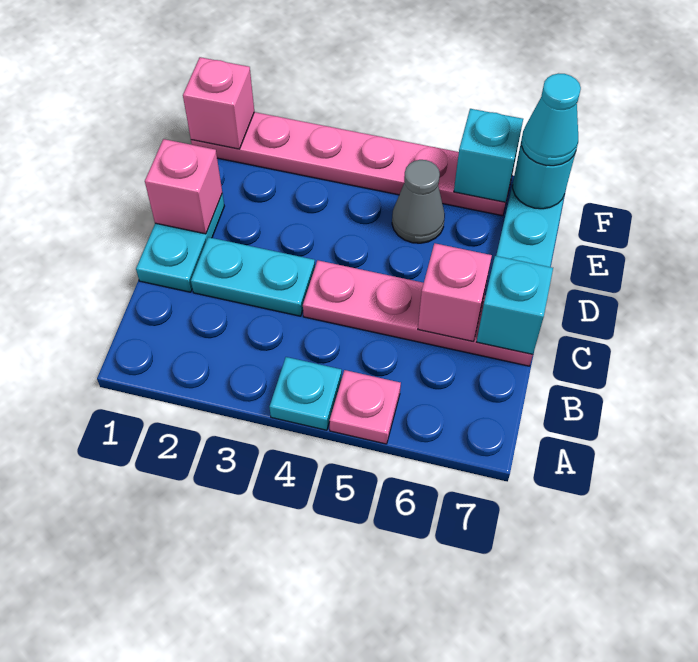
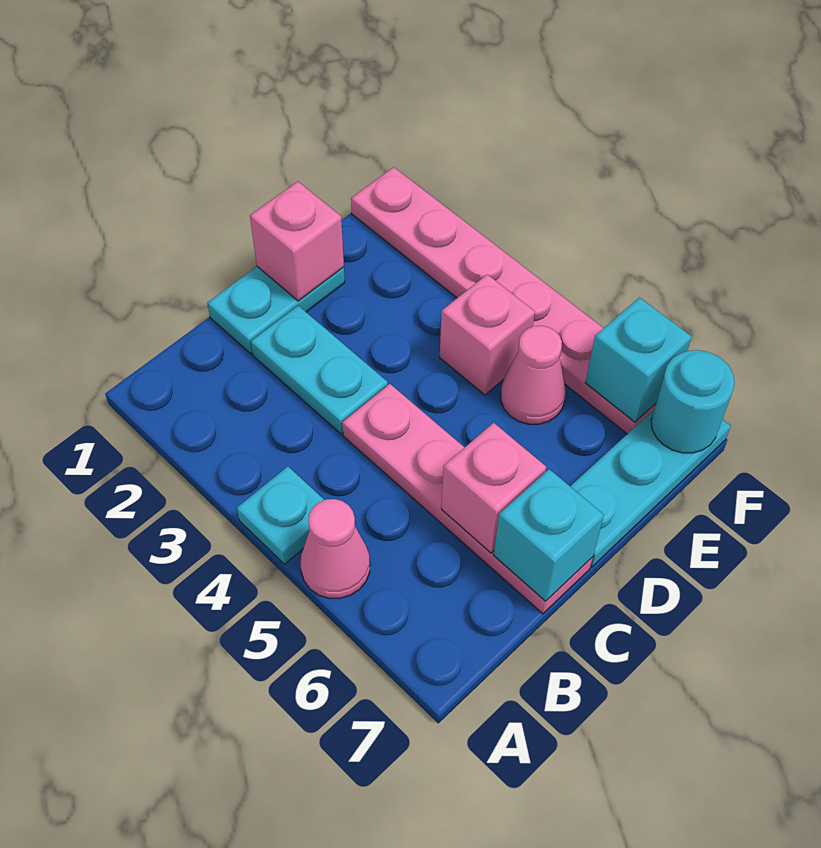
pink 1x1 plate [329,370,401,444] -> pink 1x1 cone [300,499,370,598]
grey 1x1 cone [392,160,445,243] -> pink 1x1 cone [501,326,566,424]
pink 1x1 brick [183,57,254,149] -> pink 1x1 brick moved to [440,274,535,395]
cyan 1x1 cone [521,73,581,166] -> none

